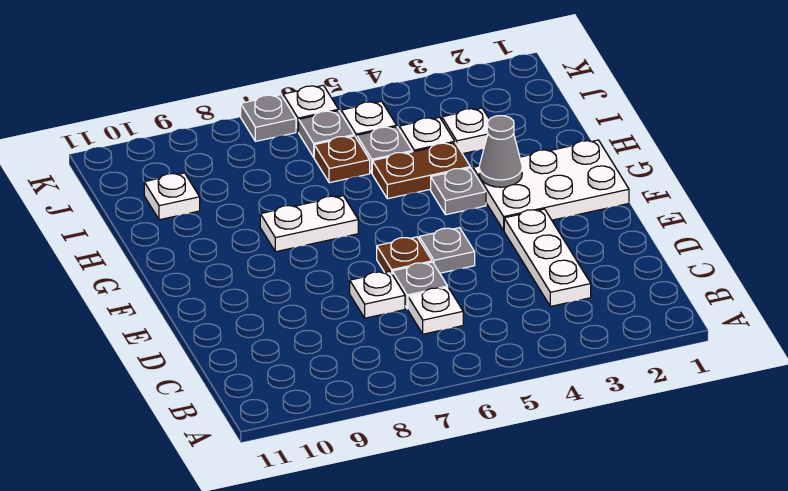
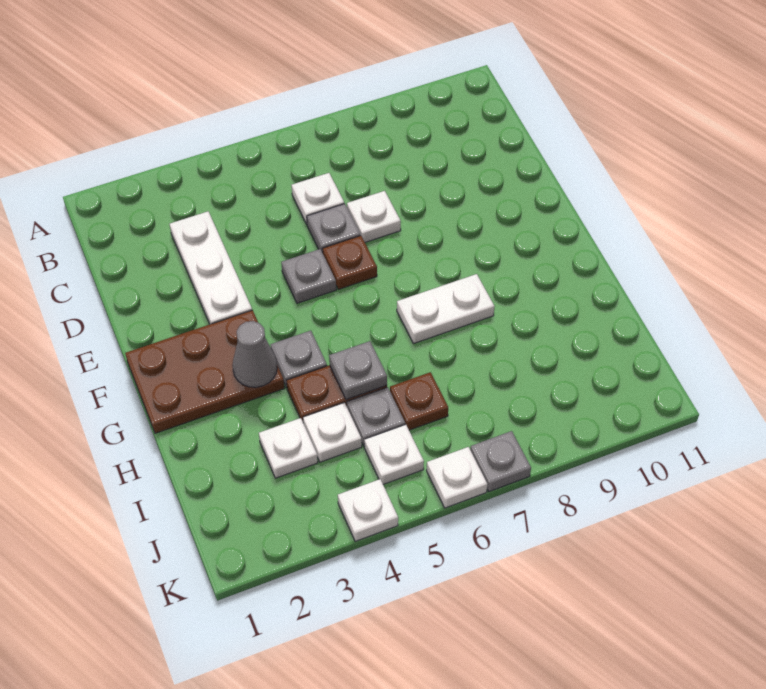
white 2x3 plate [473,140,629,230] -> brown 2x3 plate [125,310,284,433]
white 1x1 plate [144,173,200,220] -> white 1x1 plate moved to [338,479,398,541]
grey 1x1 plate [299,111,354,157] -> grey 1x1 plate moved to [329,341,387,400]

